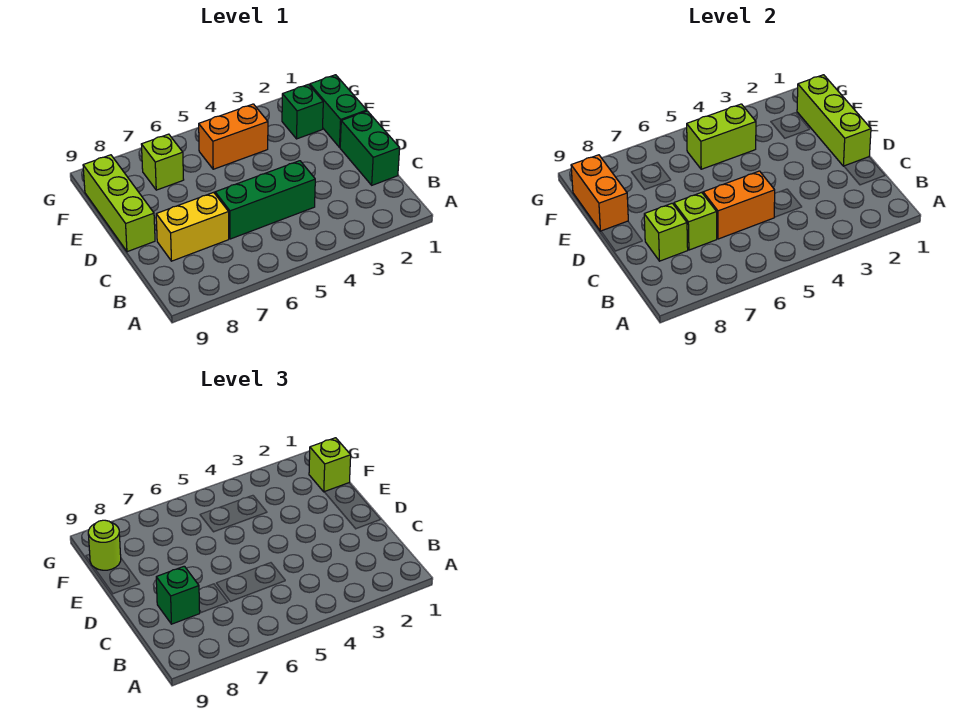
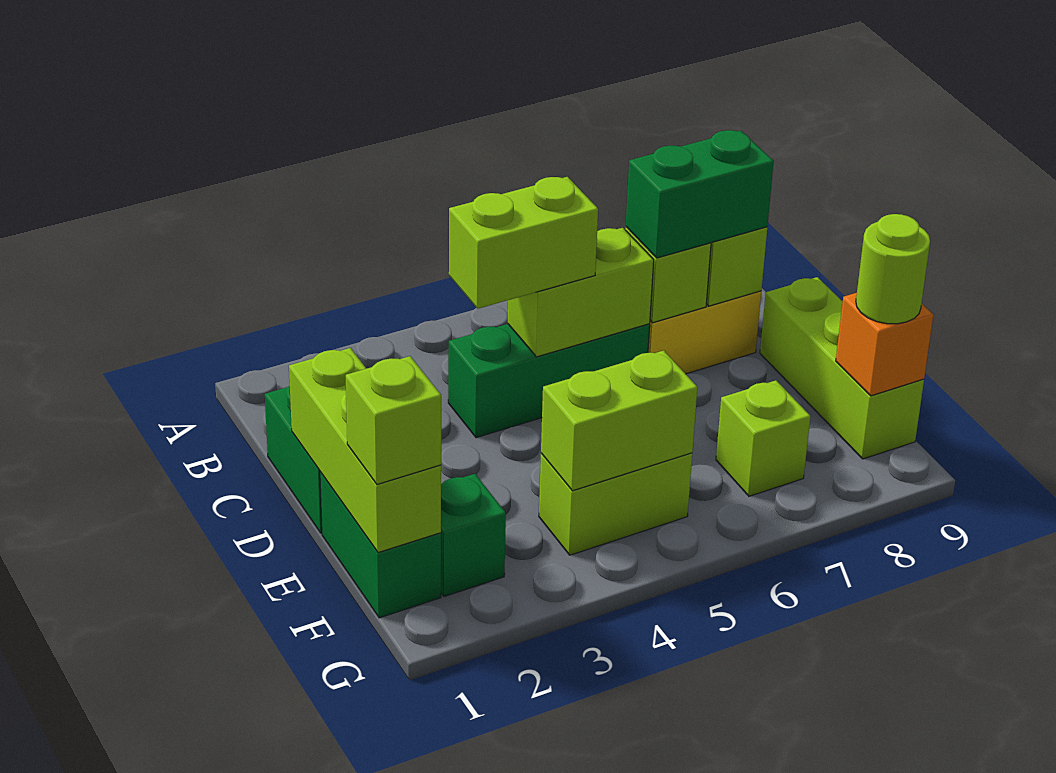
none -> lime 1x2 brick [449,177,598,309]
orange 1x2 brick [703,171,775,239] -> lime 1x2 brick [508,228,654,357]
green 1x1 brick [156,566,200,624] -> green 1x2 brick [626,130,774,258]
orange 1x2 brick [571,155,628,231] -> orange 1x1 brick [836,293,933,396]
orange 1x2 brick [199,104,268,169] -> lime 1x2 brick [539,453,692,555]

